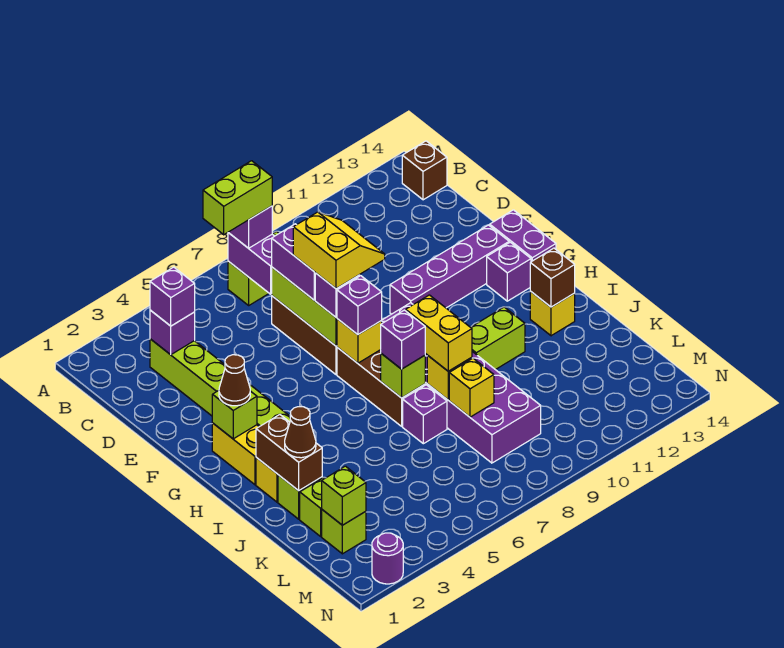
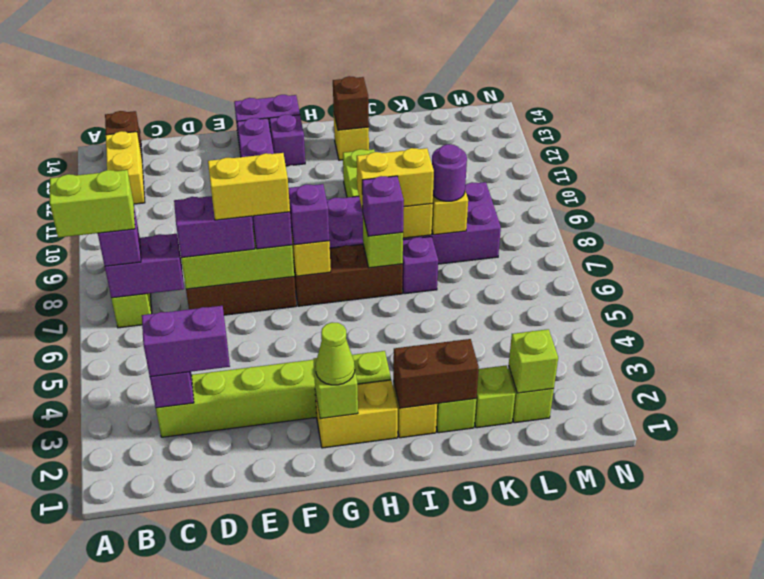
lime 1x2 brick [203,161,272,235] -> lime 1x2 brick turned to [50,170,135,238]
none -> yellow 1x2 brick [106,131,145,204]
purple 1x1 brick [150,267,195,326] -> purple 1x2 brick [142,306,230,377]
brown 1x1 cone [219,355,250,406] -> lime 1x1 cone [316,322,355,385]
brown 1x1 cone [285,407,316,458] -> none
purple 1x1 round brick [372,533,403,584] -> purple 1x1 round brick moved to [432,144,467,201]

